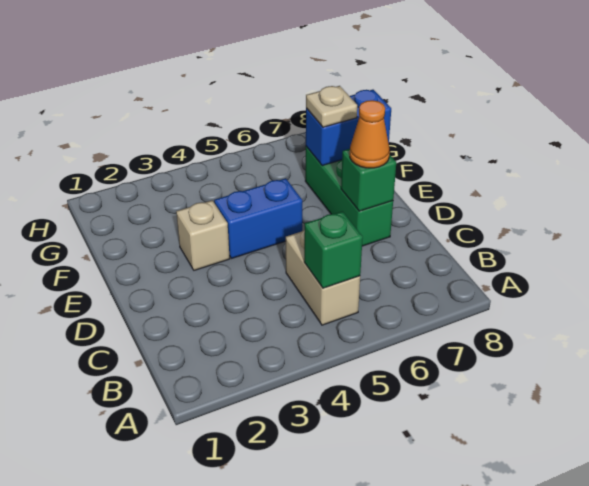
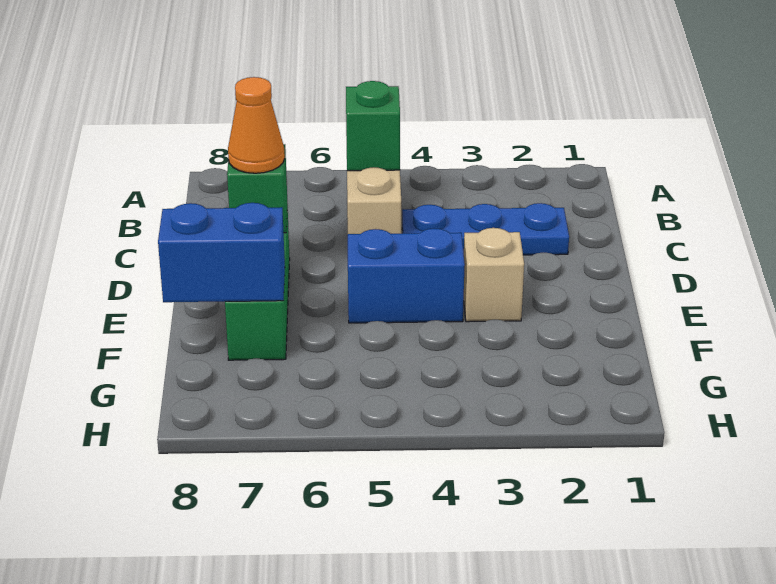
none -> blue 1x3 plate [402,203,569,255]
tan 1x1 plate [306,86,357,127] -> none

